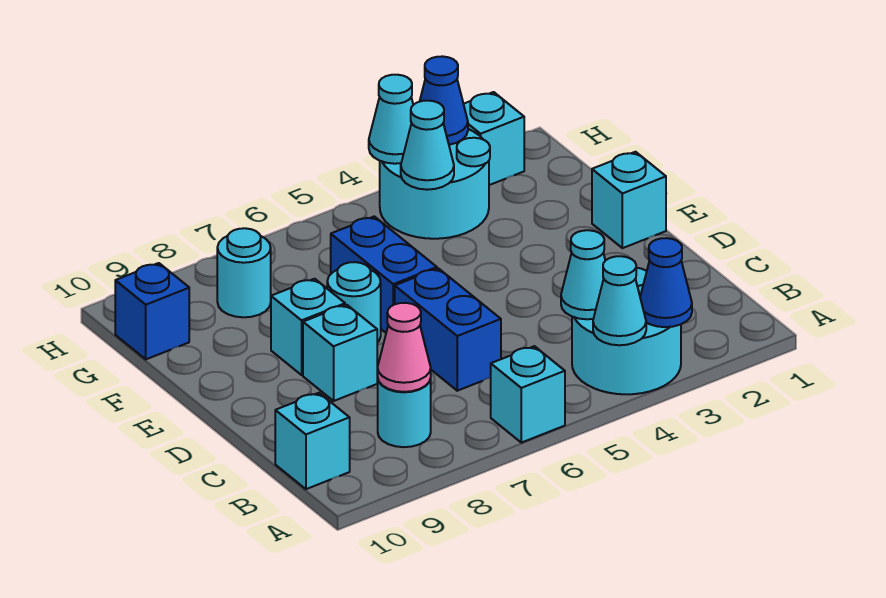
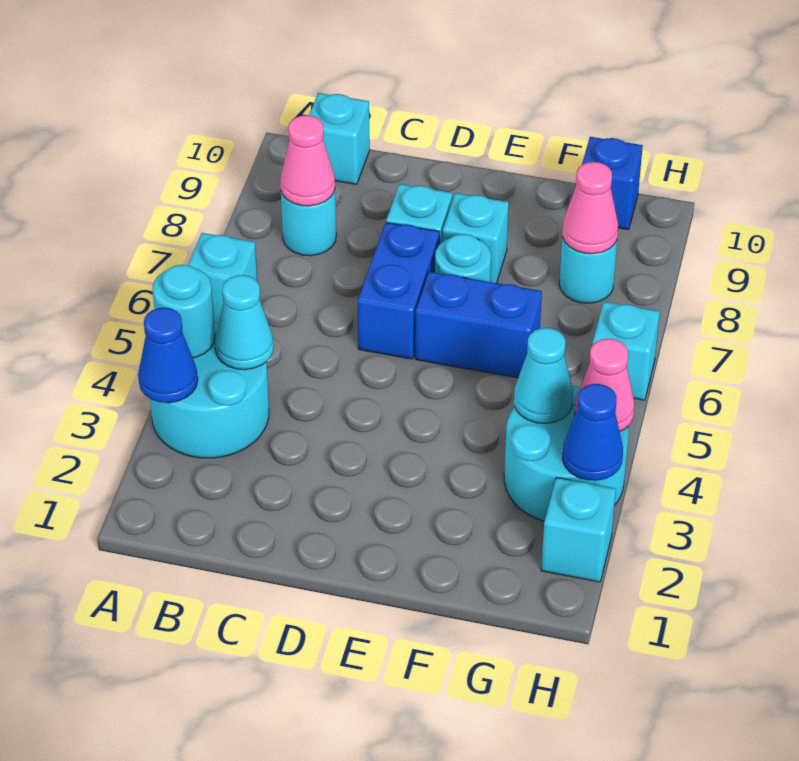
cyan 1x1 cone [593,256,646,345] -> cyan 1x1 round brick [152,265,215,358]
blue 1x2 brick [395,268,501,391] -> blue 1x2 brick turned to [357,222,439,359]
cyan 1x1 brick [592,152,666,248] -> cyan 1x1 brick moved to [593,302,660,400]
none -> pink 1x1 cone [562,162,618,254]
cyan 1x1 cone [369,75,413,164] -> pink 1x1 cone [575,339,634,432]

